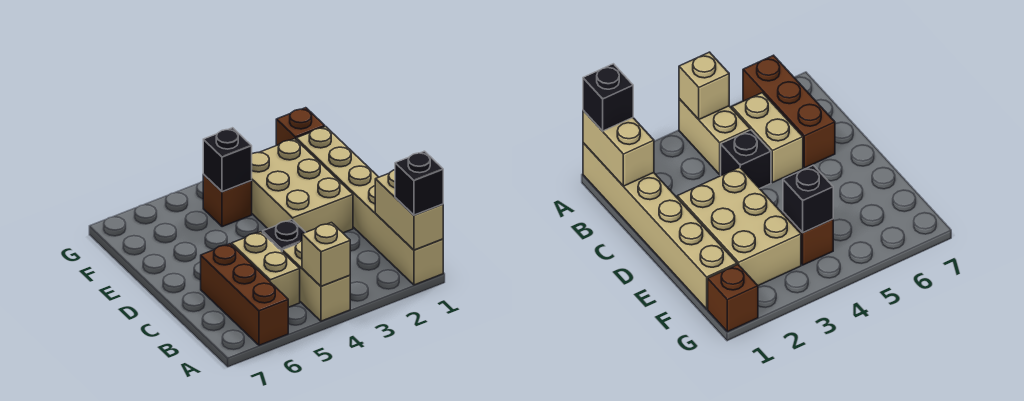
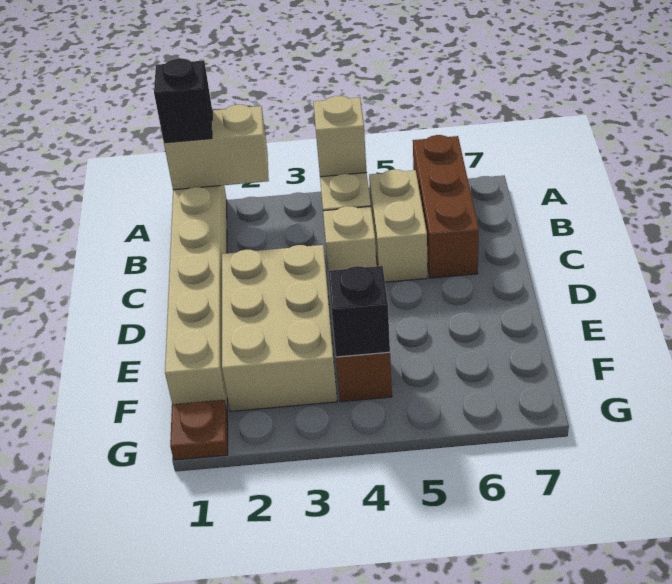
tan 1x2 brick [375,170,443,250] -> tan 1x2 brick turned to [164,105,269,190]
black 1x1 brick [263,220,305,251] -> tan 1x1 brick [323,206,377,271]
brown 1x1 brick [276,108,325,145] -> brown 1x1 plate [170,400,228,460]

